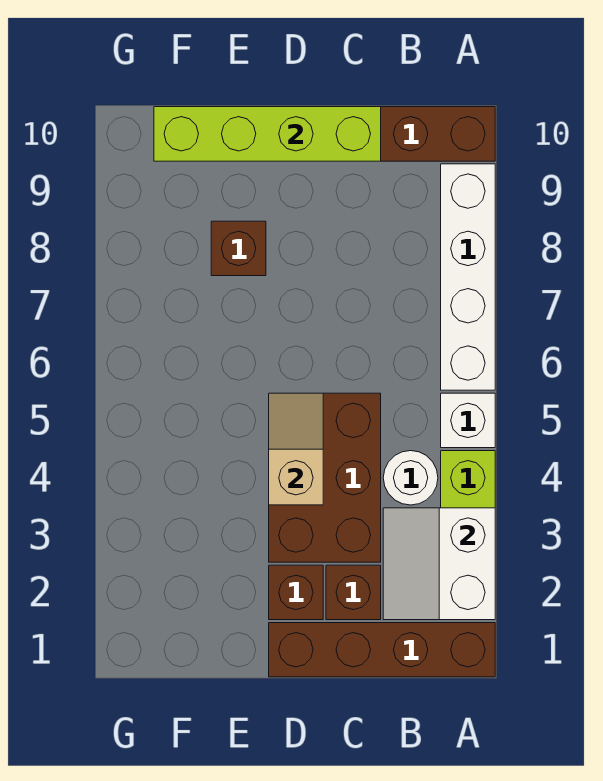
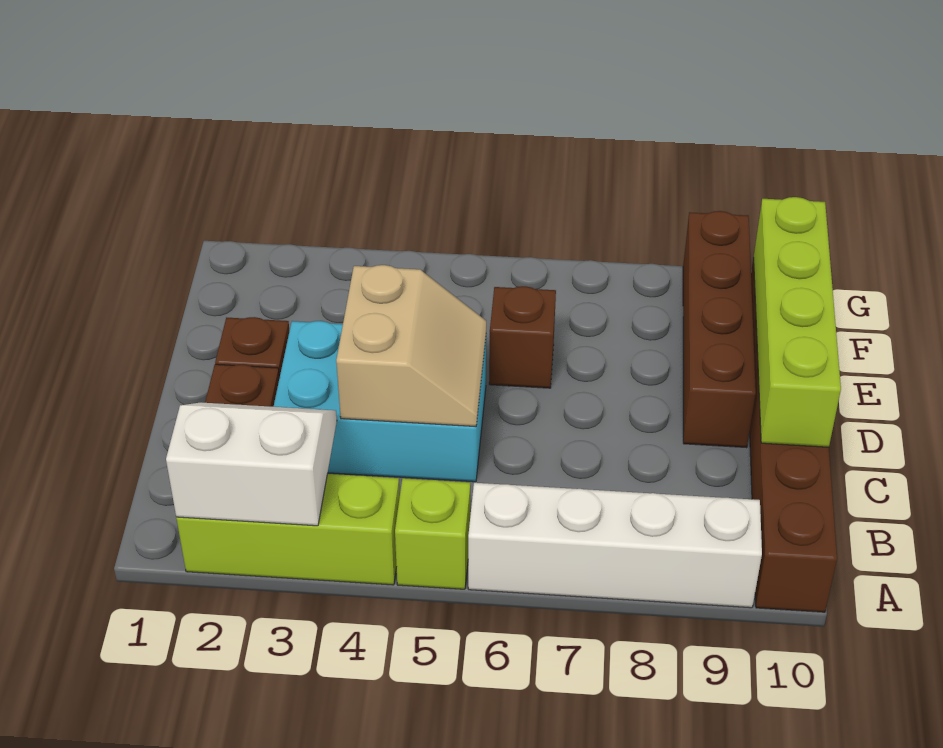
brown 1x4 brick [269,623,495,677] -> brown 1x4 brick moved to [683,211,756,448]
white 1x1 brick [441,393,495,448] -> lime 1x1 brick [395,478,470,589]
white 1x1 round brick [383,451,438,505] -> none
brown 2x3 brick [269,393,381,562] -> cyan 2x3 brick [273,321,486,482]
tan 1x2 slope [269,393,323,505] -> tan 2x2 slope [336,265,486,427]
brown 1x1 brick [211,221,266,276] -> brown 1x1 brick moved to [489,286,556,388]

